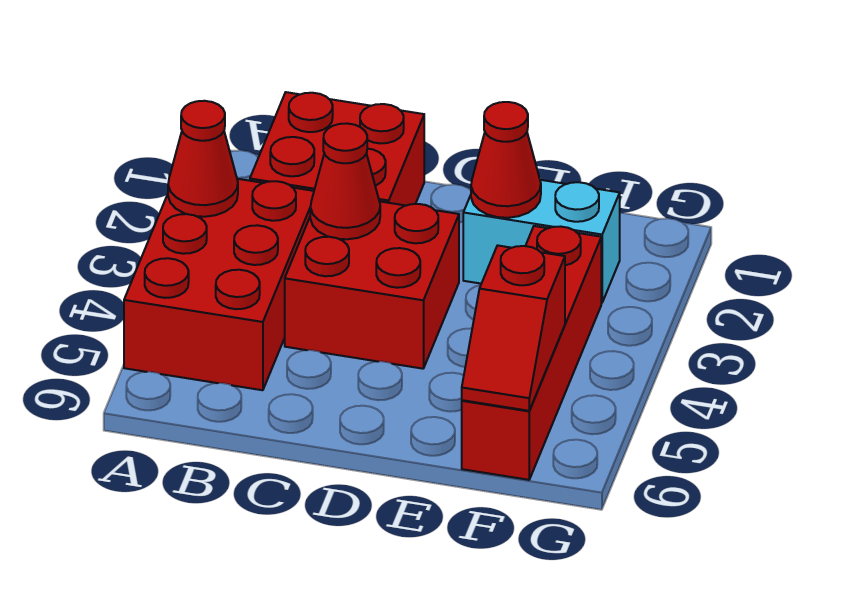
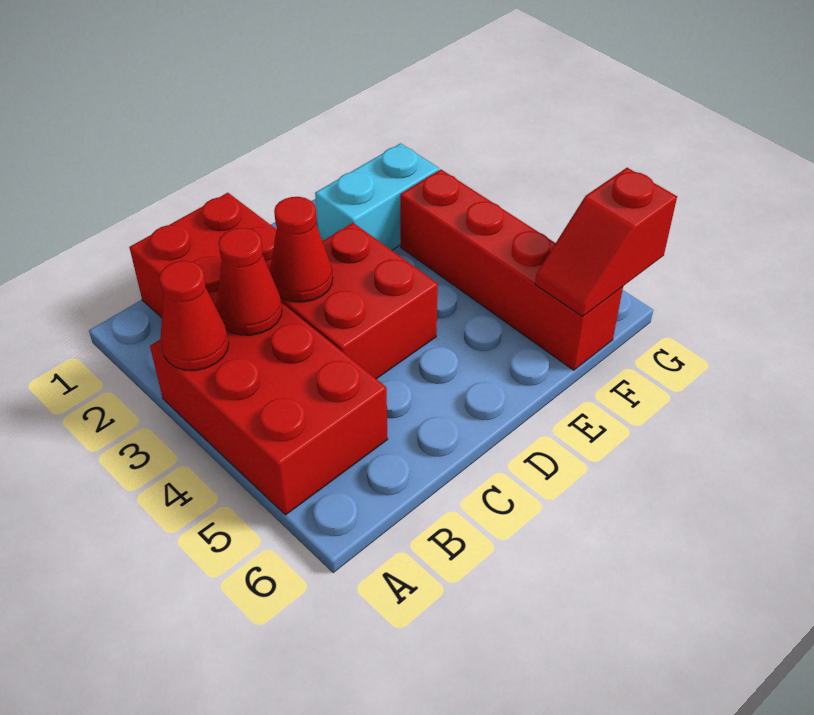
red 1x1 cone [471,102,541,218] -> red 1x1 cone moved to [216,228,282,335]
red 1x2 slope [462,245,565,411] -> red 1x2 slope turned to [535,168,677,316]

